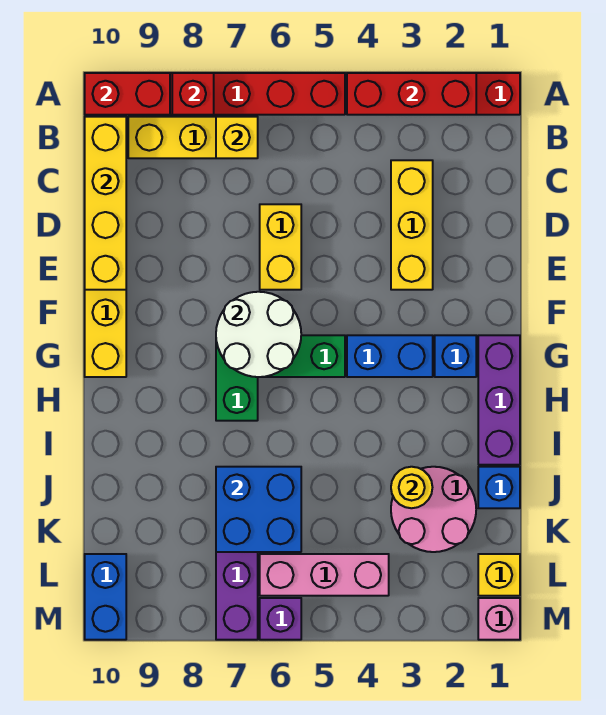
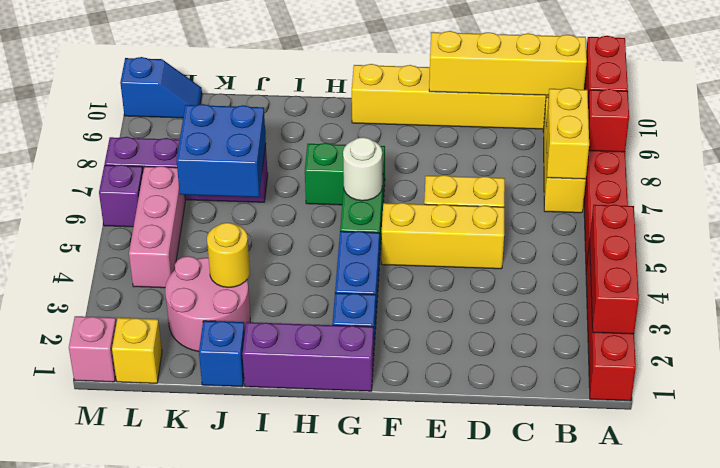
yellow 1x1 brick [216,117,258,158] -> yellow 1x2 brick [546,88,589,179]
yellow 1x3 brick [391,160,433,290] -> yellow 1x3 brick moved to [382,203,504,269]
white 2x2 round brick [216,292,301,377] -> white 1x1 round brick [343,137,382,201]
blue 1x2 brick [85,554,126,640] -> blue 1x2 slope [120,57,202,118]

